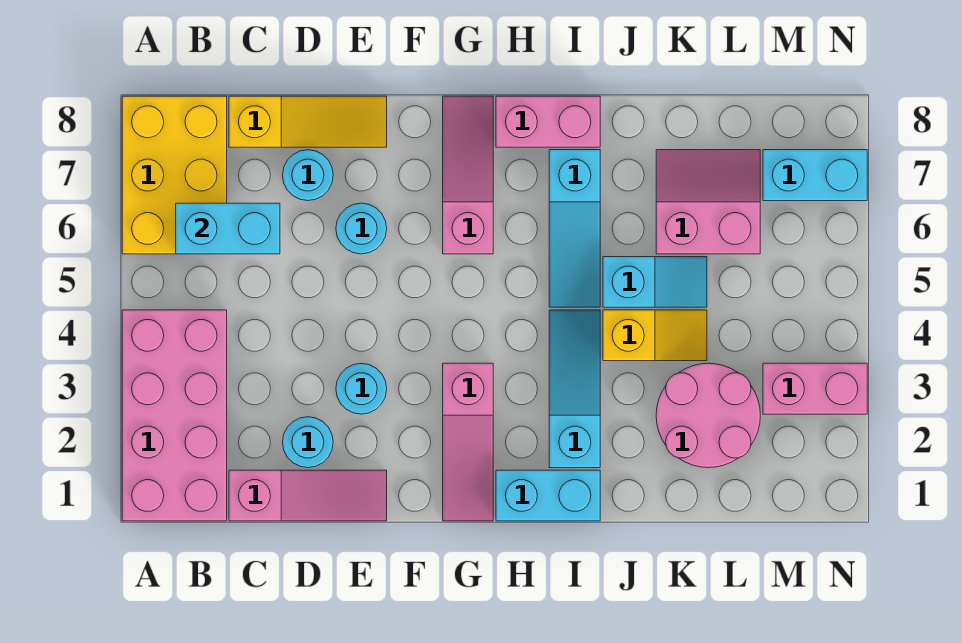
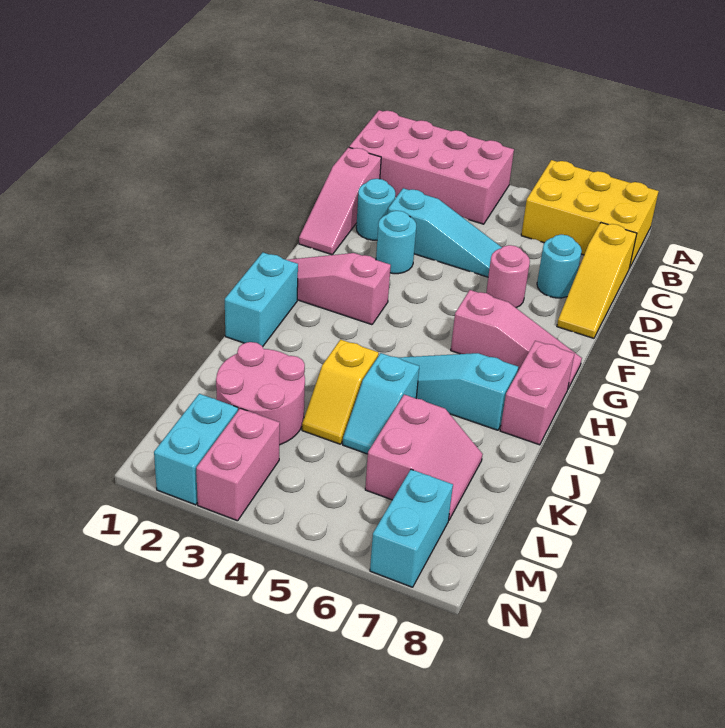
cyan 1x2 brick [176,203,280,254] -> cyan 1x2 brick moved to [154,394,238,505]
cyan 1x1 round brick [336,203,387,254] -> pink 1x1 round brick [486,245,530,308]
cyan 1x3 slope [549,310,600,468] -> cyan 1x3 slope moved to [388,188,502,277]

